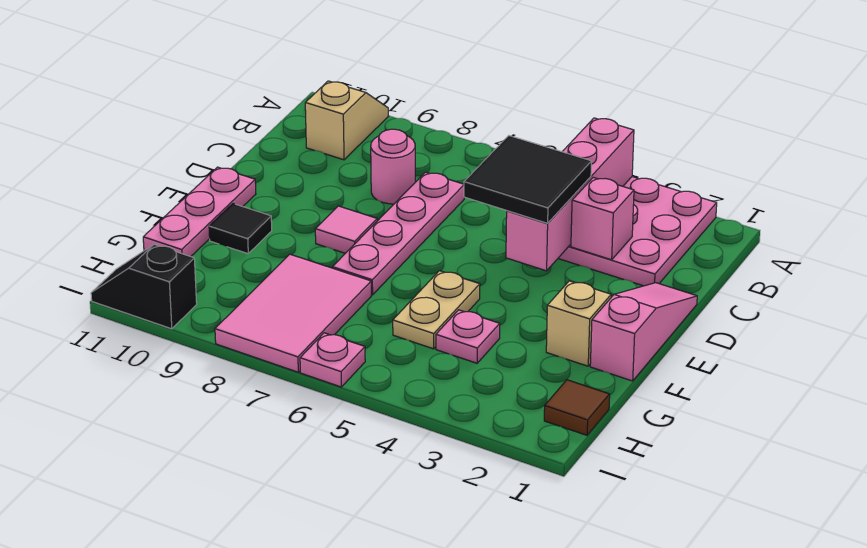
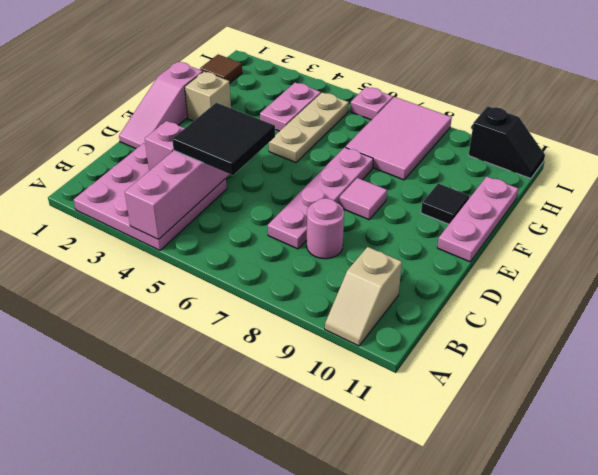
tan 1x2 plate [393,271,480,349] -> tan 1x3 plate [269,92,349,162]
pink 1x1 plate [436,310,500,363] -> pink 1x2 plate [260,83,321,131]

